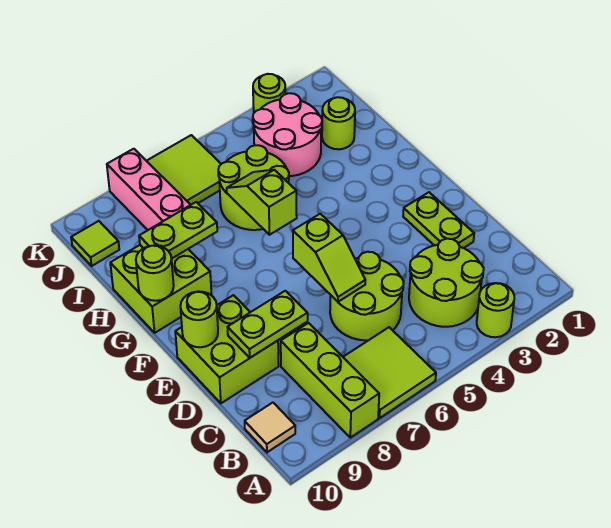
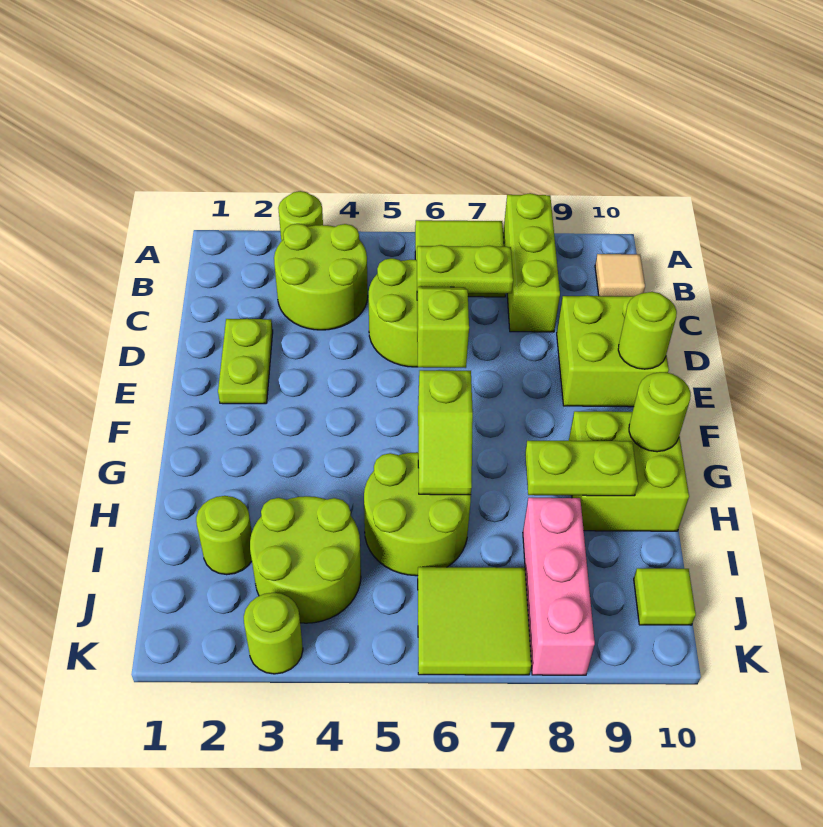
lime 1x2 plate [227,291,308,358] -> lime 1x2 plate moved to [417,245,513,293]
pink 2x2 round brick [253,93,322,176] -> lime 2x2 round brick [250,496,361,623]

